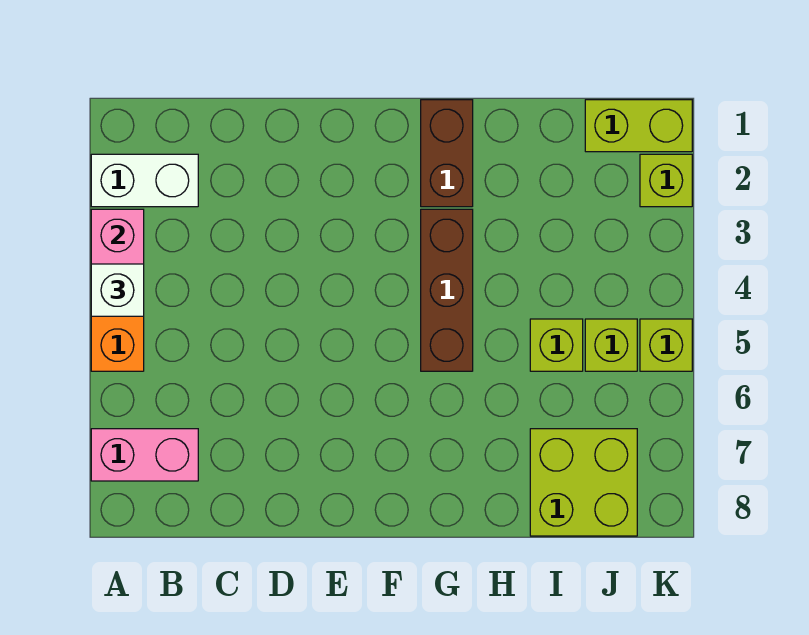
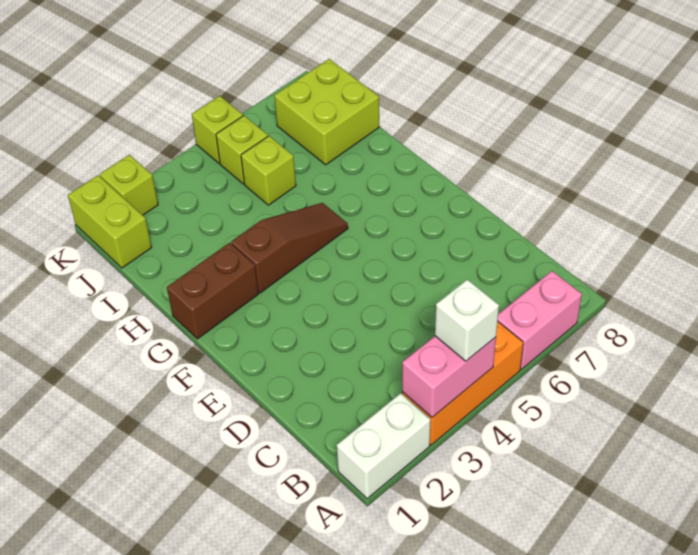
white 1x2 brick [91,154,198,207] -> white 1x2 brick turned to [337,393,430,499]
pink 1x2 brick [91,429,198,481] -> pink 1x2 brick turned to [498,271,582,369]
brown 1x3 brick [421,209,473,371] -> brown 1x3 slope [231,203,348,293]

